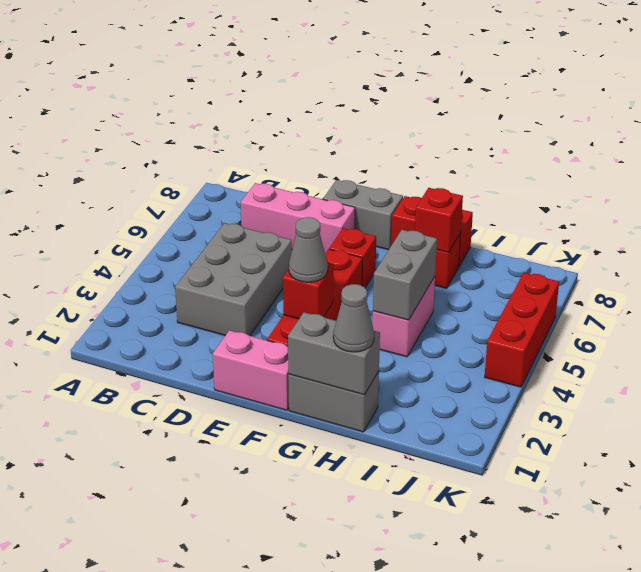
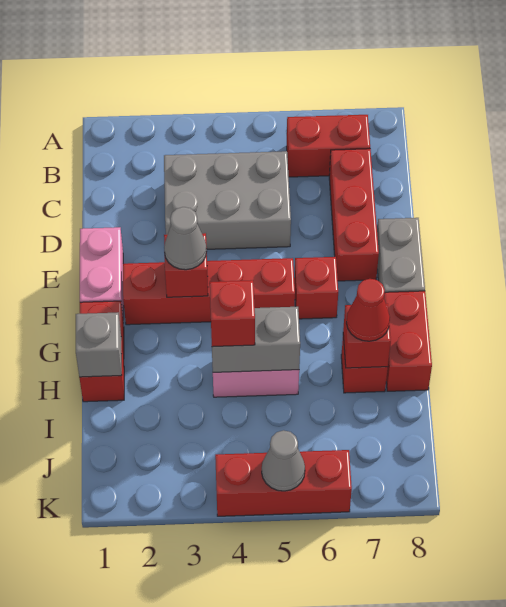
none -> red 1x2 brick [287,115,370,177]
pink 1x3 brick [241,183,355,254] -> red 1x3 brick [329,149,379,281]
grey 1x2 brick [288,371,379,432] -> red 1x2 brick [79,301,124,402]
grey 1x2 brick [288,312,380,395] -> grey 1x1 brick [76,313,122,377]
grey 1x1 cone [333,284,374,352] -> grey 1x1 cone moved to [262,430,305,491]
none -> red 1x1 brick [210,280,255,347]
none -> red 1x1 cone [346,279,390,341]

